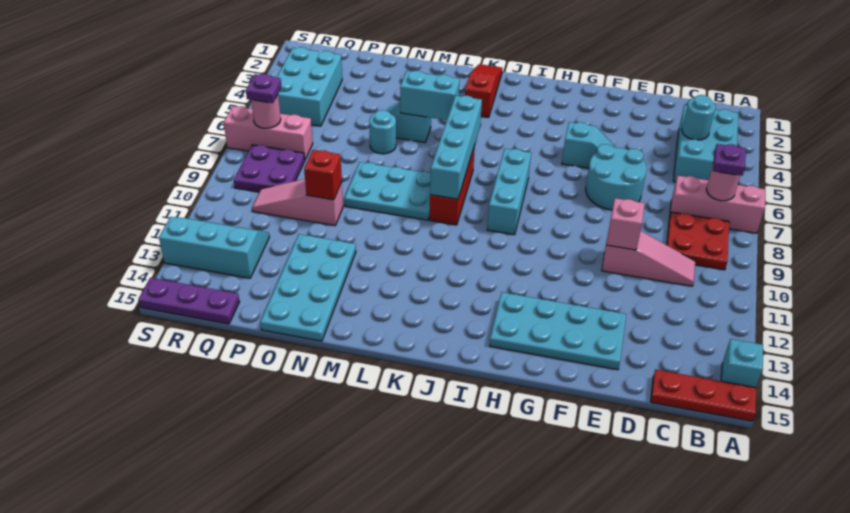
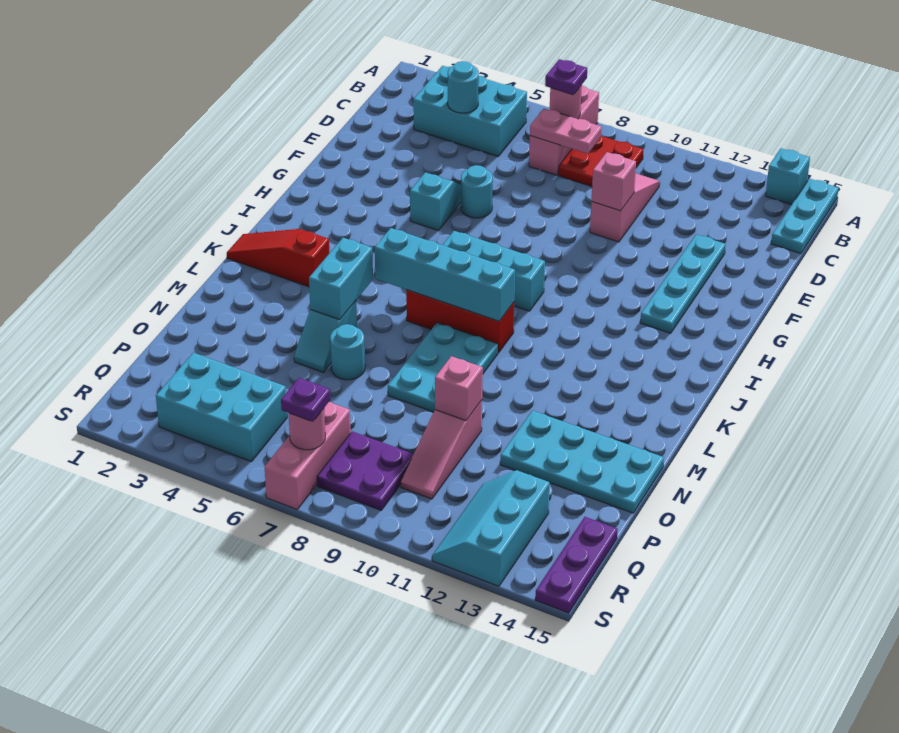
red 1x3 plate [651,369,756,421] -> cyan 1x3 plate [771,179,839,254]
none -> pink 1x2 plate [530,109,602,154]
cyan 2x2 round brick [586,144,647,210] -> cyan 1x1 round brick [461,165,493,218]
cyan 2x4 plate [490,292,626,370] -> cyan 1x4 plate [640,234,726,333]
red 1x1 brick [304,150,342,200] -> pink 1x1 brick [435,356,483,421]

